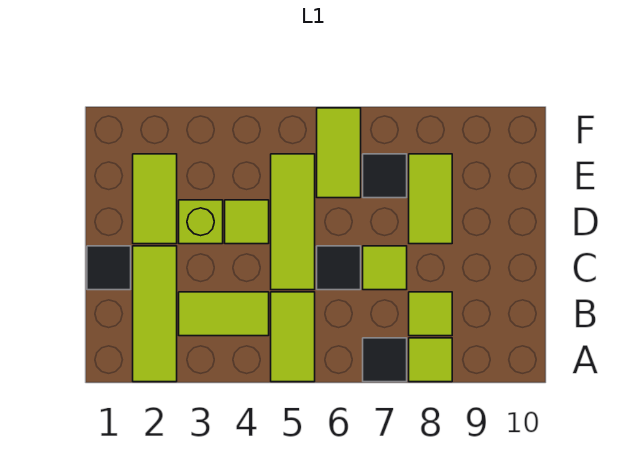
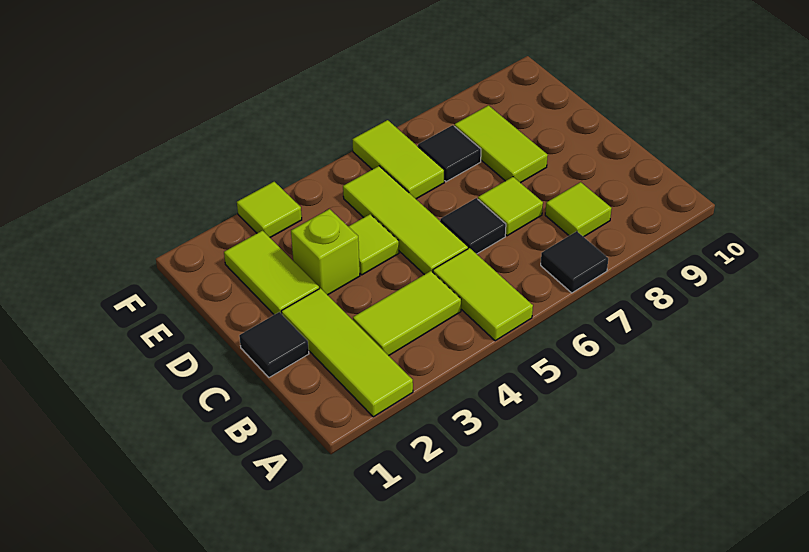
lime 1x1 tile [409,338,452,382] -> lime 1x1 tile moved to [237,182,302,237]

